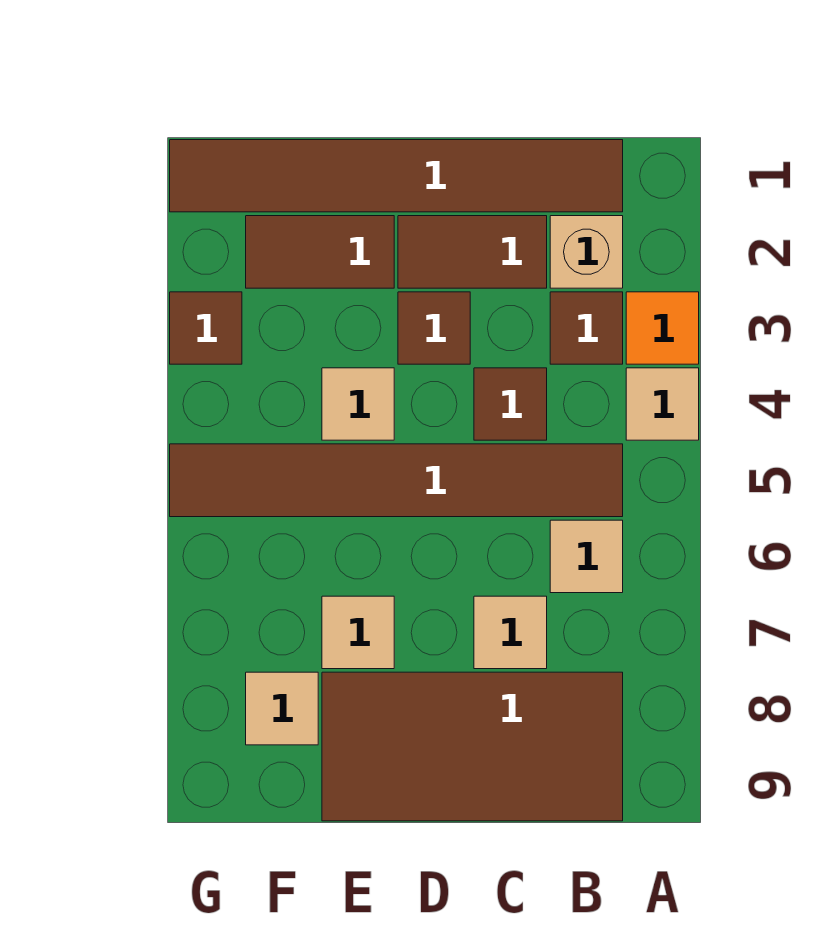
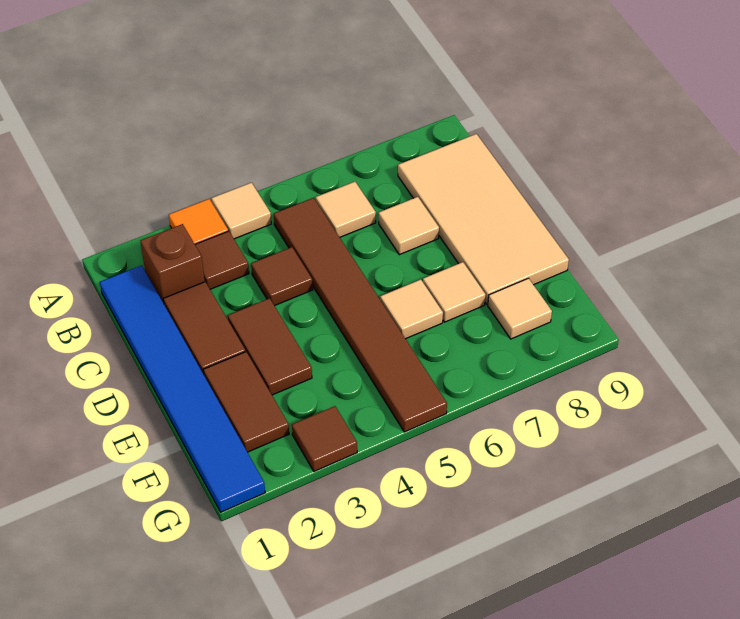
brown 1x6 tile [170,140,623,212] -> blue 1x6 tile [100,265,265,512]
tan 1x1 brick [550,216,623,288] -> brown 1x1 brick [140,224,205,304]
brown 2x4 tile [322,672,623,821] -> tan 2x4 tile [398,134,569,304]
brown 1x1 tile [398,292,470,364] -> brown 1x2 tile [228,298,312,395]
tan 1x1 tile [322,368,394,440] -> tan 1x1 tile moved to [380,280,443,339]

